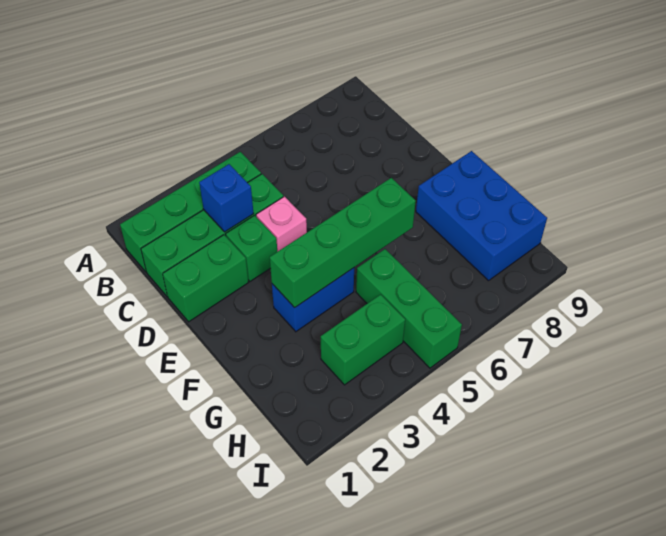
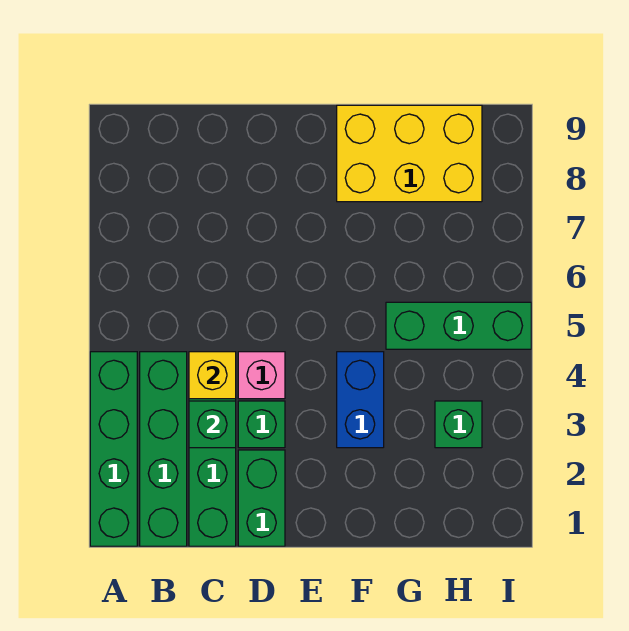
blue 1x1 brick [199,164,254,232] -> green 1x1 brick [189,401,236,448]
none -> yellow 1x1 brick [189,352,236,399]
green 1x4 brick [270,178,416,308] -> green 1x4 brick moved to [90,352,137,546]
blue 2x3 brick [416,151,547,281] -> yellow 2x3 brick [337,105,482,202]
green 1x2 brick [321,294,405,385] -> green 1x1 brick [435,401,482,448]

